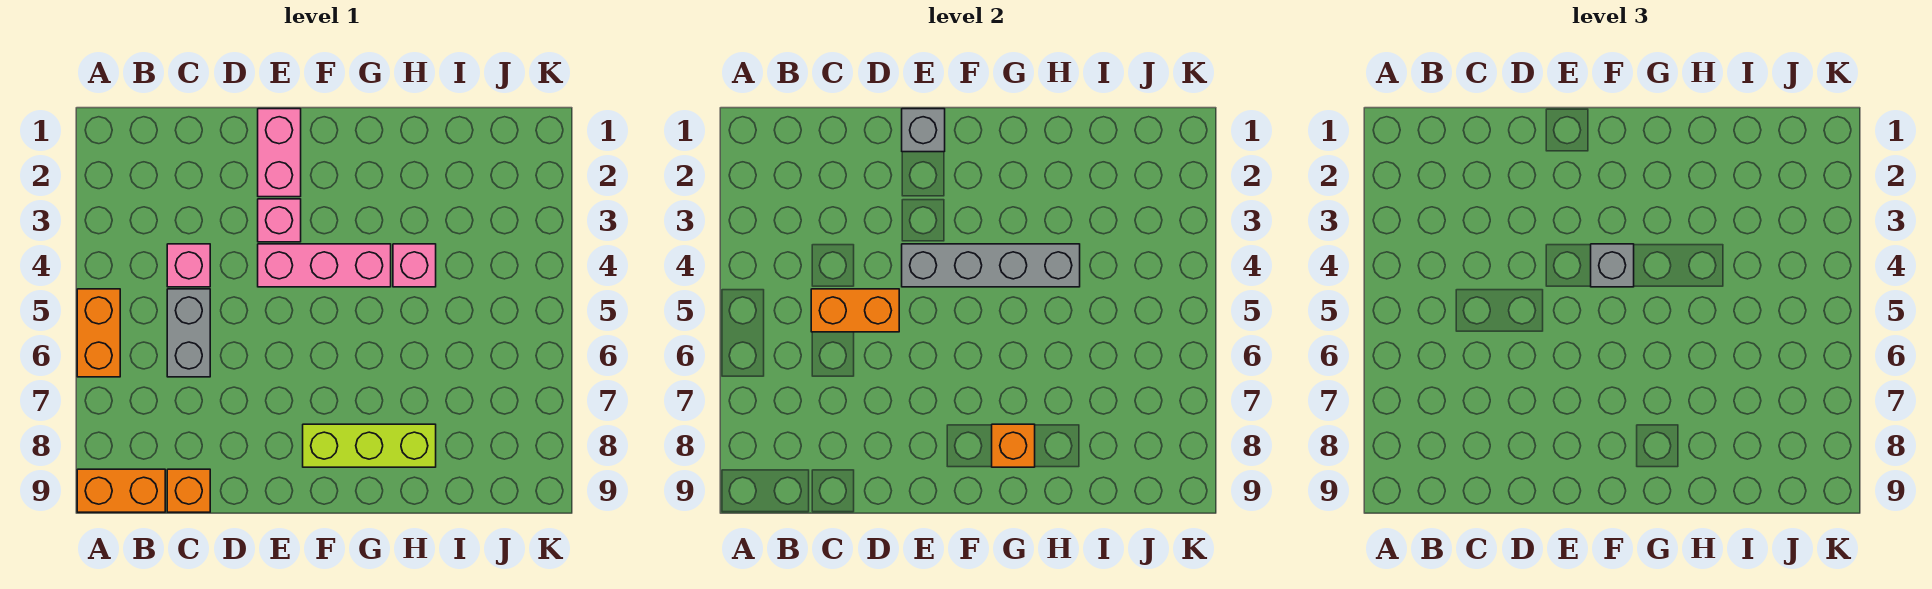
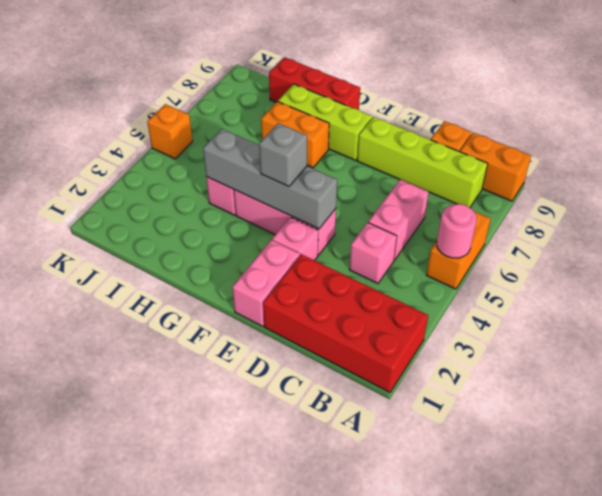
none -> red 2x4 brick [263,254,428,392]
none -> pink 1x1 round brick [437,204,477,258]
none -> lime 1x4 brick [357,117,488,208]
grey 1x2 brick [167,289,210,377] -> pink 1x2 brick [368,180,428,260]
orange 1x2 brick [811,289,899,332] -> orange 1x2 brick moved to [261,101,329,168]
grey 1x1 brick [902,109,945,152] -> none
orange 1x1 brick [992,424,1035,467] -> orange 1x1 brick moved to [147,104,193,159]
none -> red 1x3 brick [269,57,360,110]

